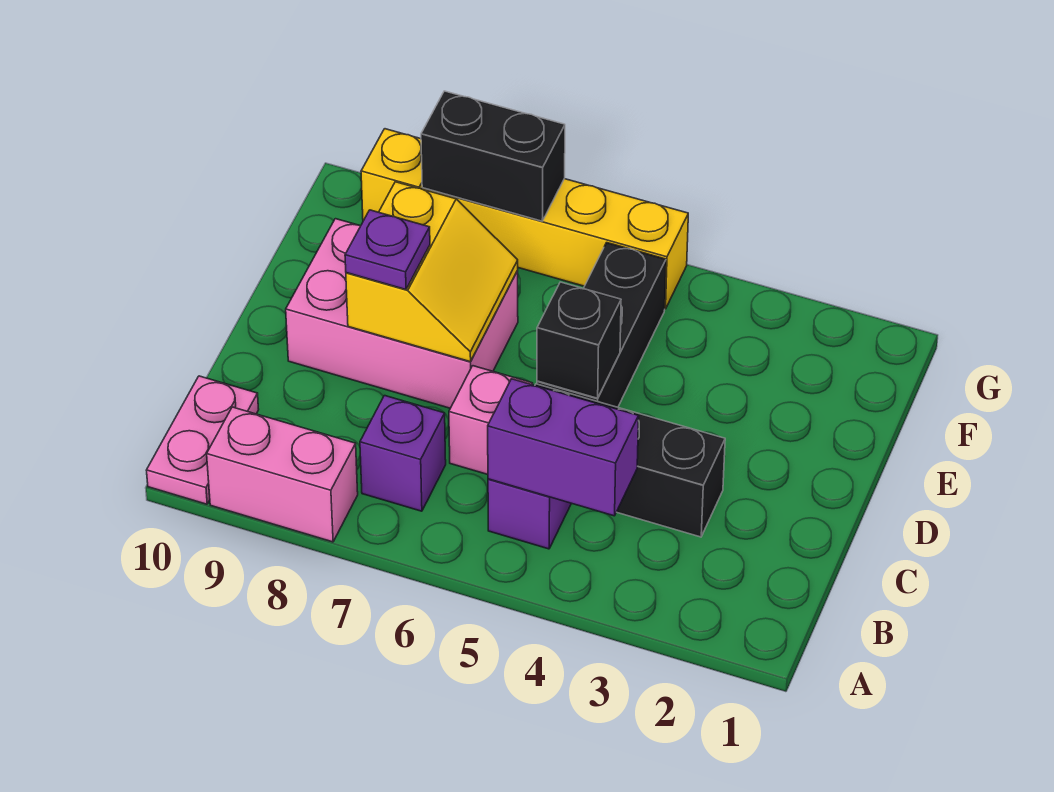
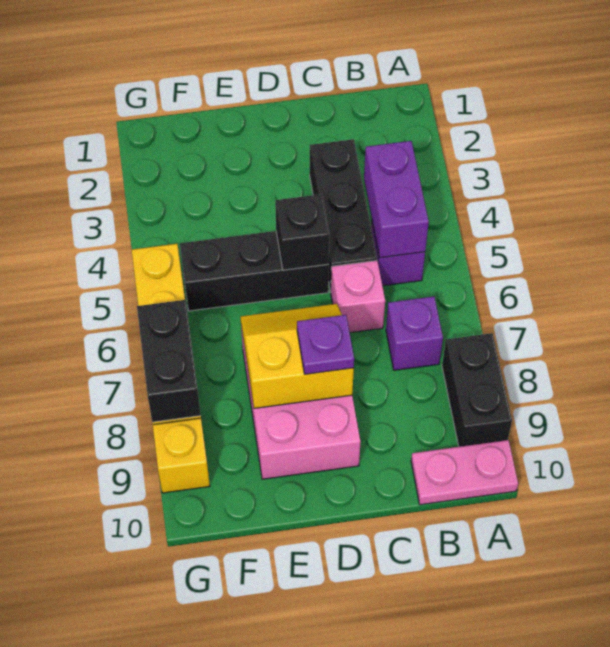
pink 1x2 brick [207,407,358,542] -> black 1x2 brick [442,333,512,447]

